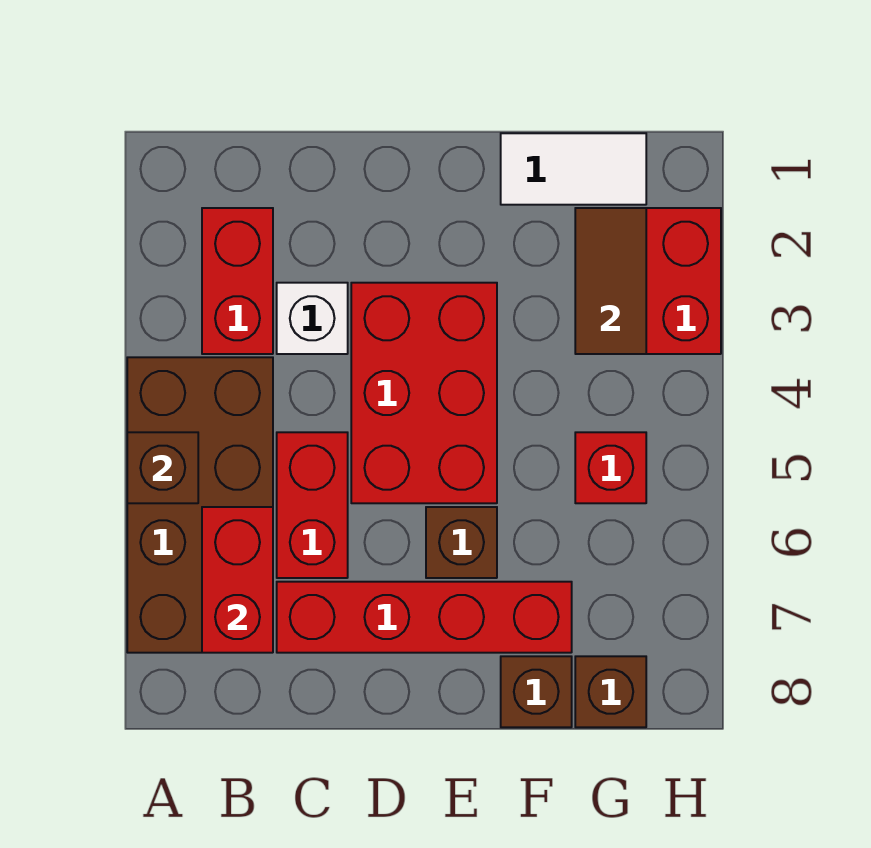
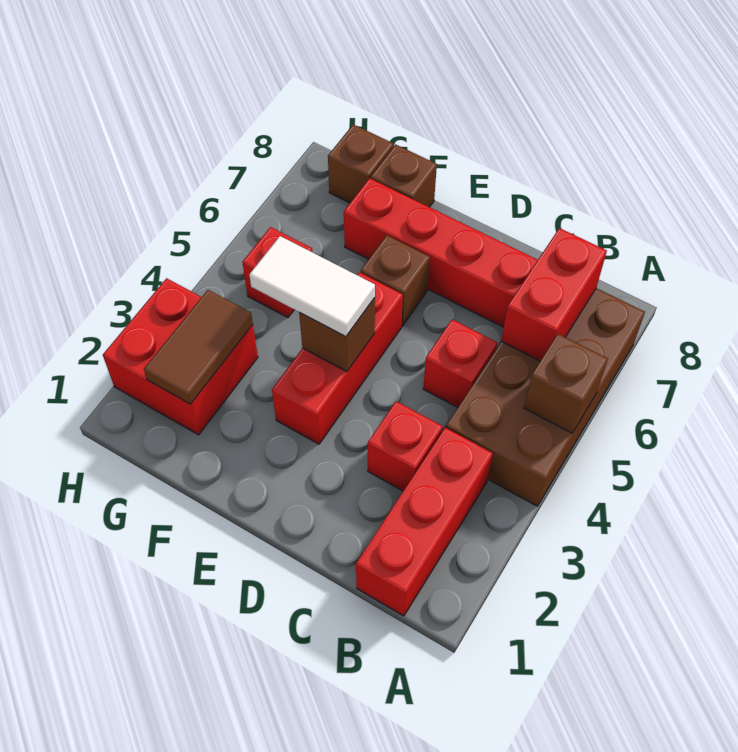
red 1x2 brick [202,208,273,354] -> red 1x3 brick [356,428,493,616]
white 1x1 brick [277,283,348,354] -> red 1x1 brick [368,401,443,491]
red 1x2 brick [277,432,348,578] -> red 1x1 brick [423,320,497,407]
red 2x3 brick [351,283,497,503] -> red 1x3 brick [272,272,403,444]
none -> brown 1x1 brick [299,298,375,371]
white 1x2 tile [501,133,646,205] -> white 1x2 tile moved to [249,236,375,337]

